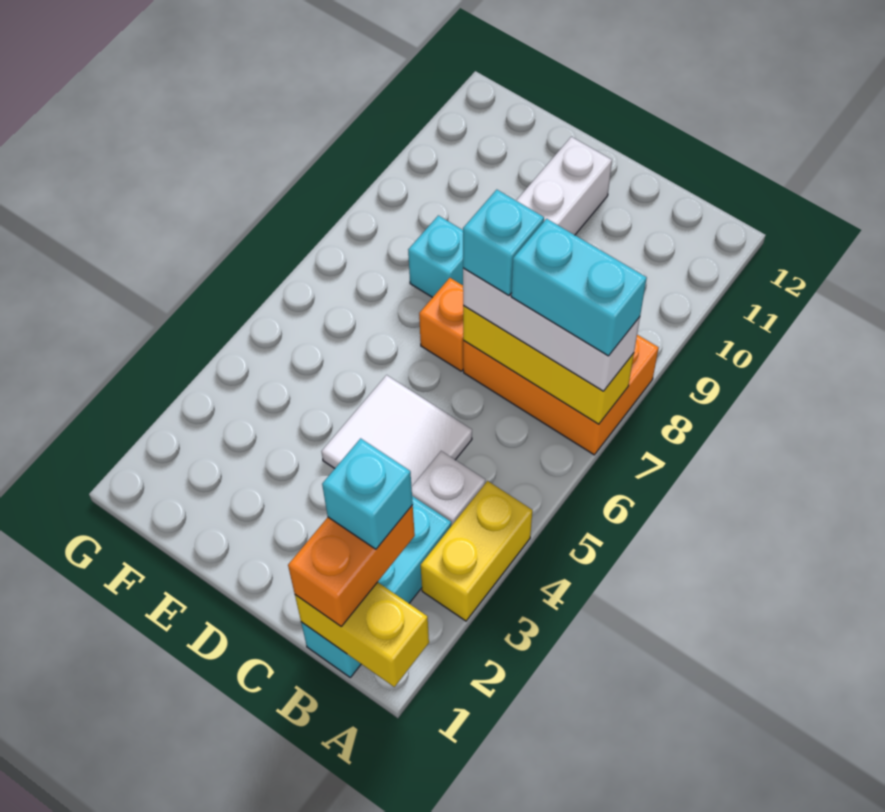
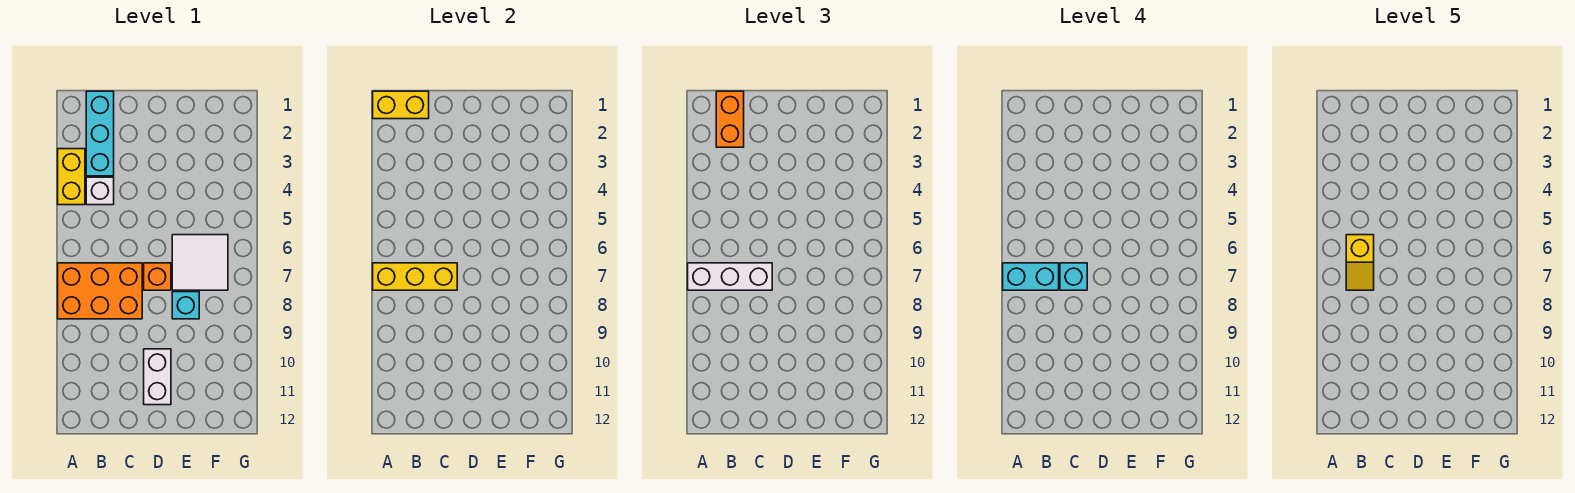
cyan 1x1 brick [322,438,413,549] -> none
none -> yellow 1x2 slope [1346,235,1374,290]
white 2x2 tile [321,375,472,487] -> white 2x2 tile moved to [172,235,228,290]

